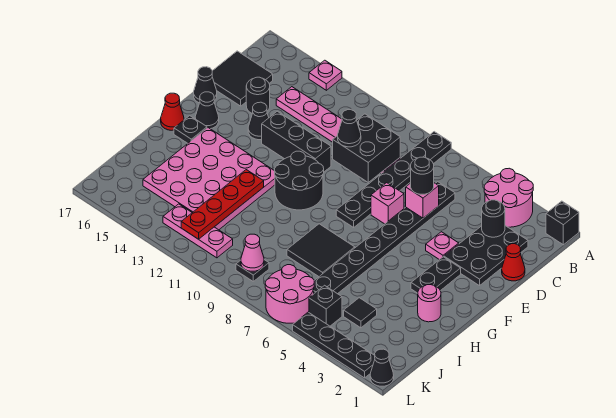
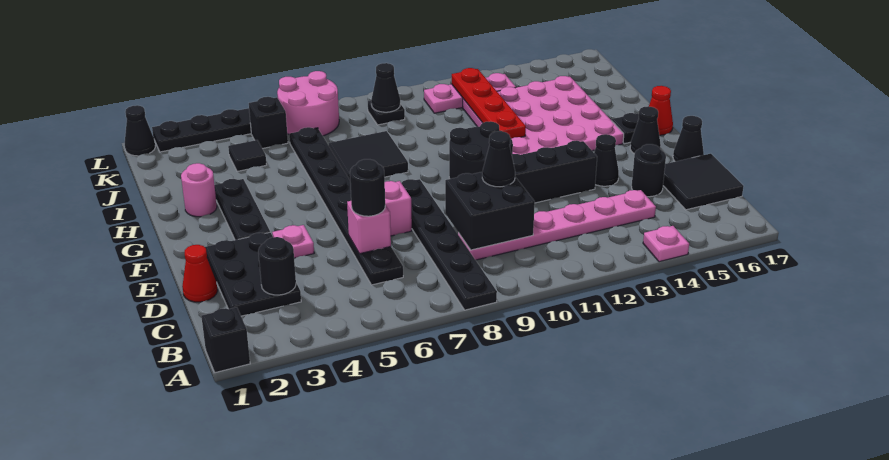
pink 2x2 round brick [484,168,533,227] -> none
black 1x2 plate [411,257,461,293] -> black 1x3 plate [215,179,270,240]
pink 1x1 cone [241,234,264,271] -> black 1x1 cone [371,63,400,112]

